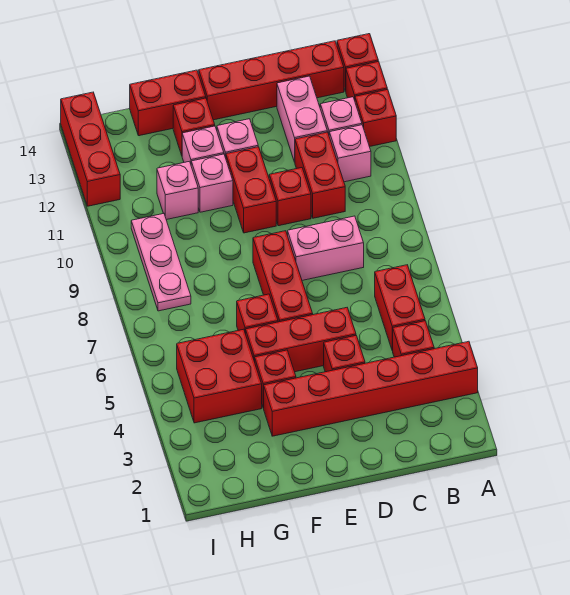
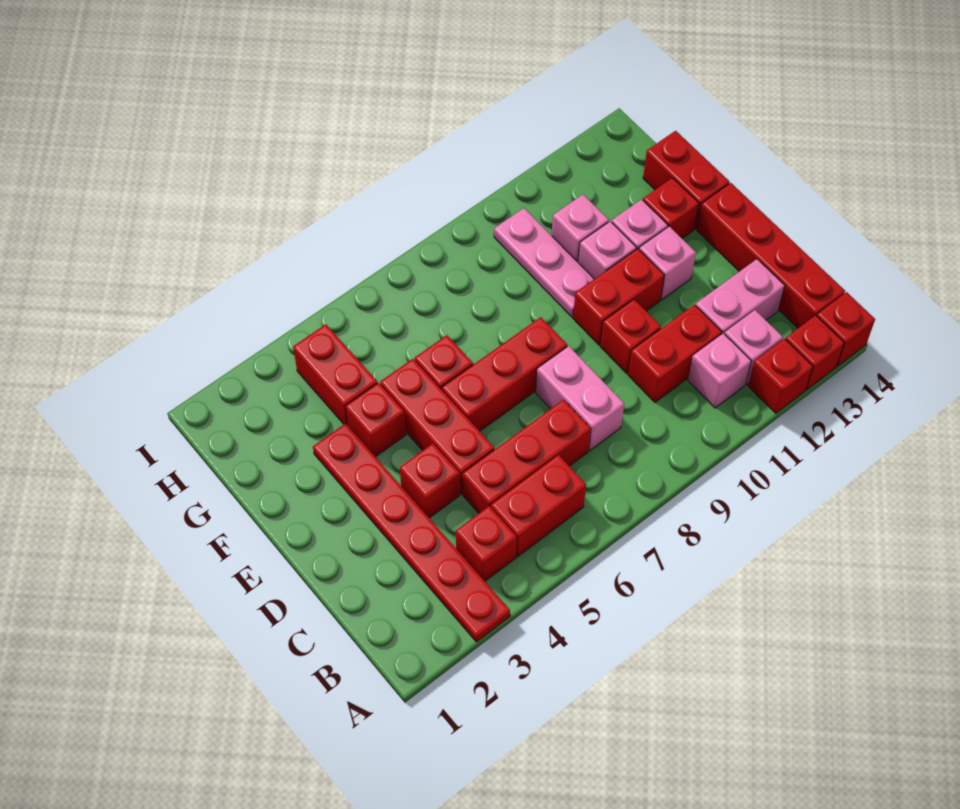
red 1x6 brick [264,341,478,436] -> red 1x6 plate [313,424,510,642]
red 2x2 brick [177,329,262,423] -> red 1x2 brick [293,324,377,425]
pink 1x3 plate [131,213,191,311] -> pink 1x3 plate turned to [494,208,594,317]
red 1x3 brick [61,92,120,206] -> red 1x3 brick moved to [463,400,591,513]

